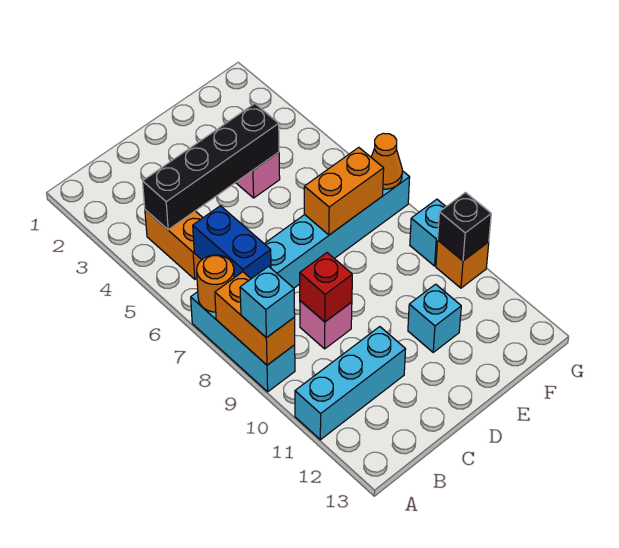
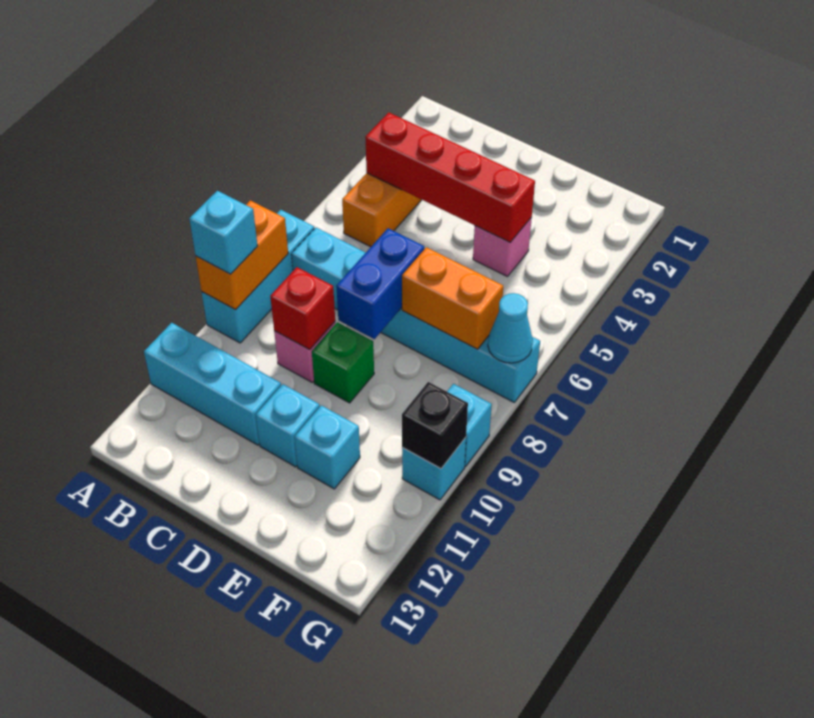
orange 1x1 round brick [197,255,234,312] -> none
black 1x4 brick [143,104,279,230] -> red 1x4 brick [365,112,535,242]
blue 1x2 brick [193,206,271,279] -> blue 1x2 brick moved to [336,228,424,339]
none -> green 1x1 brick [312,322,374,403]
none -> cyan 1x1 brick [256,384,320,467]
orange 1x1 cone [371,133,402,189] -> cyan 1x1 cone [488,293,533,363]
orange 1x1 brick [436,241,489,288] -> cyan 1x1 brick [402,437,466,500]

